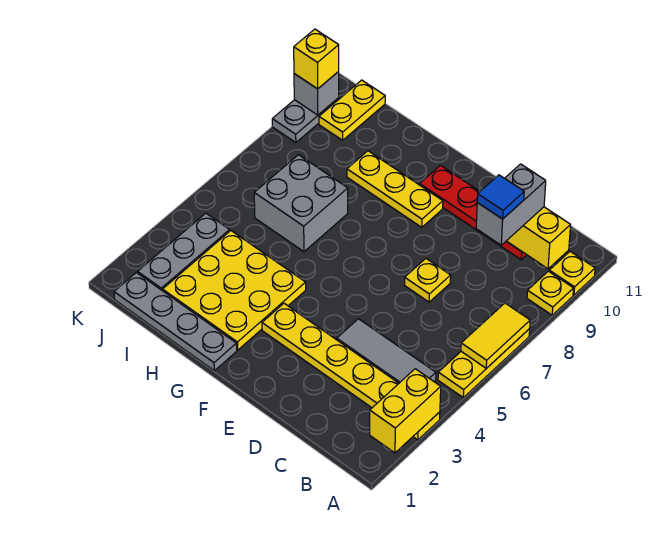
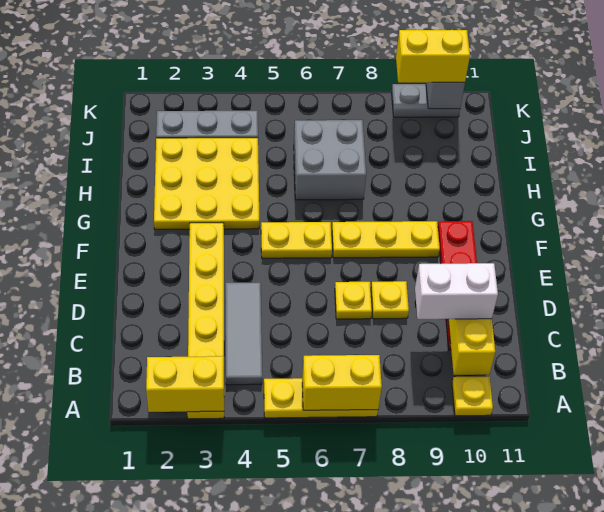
yellow 1x2 tile [461,303,530,368] -> yellow 1x2 brick [302,355,382,410]
yellow 1x1 plate [527,271,574,315] -> yellow 1x1 plate moved to [371,281,409,319]
grey 1x2 brick [476,164,546,245] -> white 1x2 brick [415,263,498,319]
blue 1x1 tile [477,175,524,219] -> none
yellow 1x3 plate [347,151,443,227] -> yellow 1x3 plate turned to [332,221,440,258]
grey 1x4 plate [114,273,237,371] -> none
yellow 1x2 plate [319,80,385,140] -> yellow 1x2 plate moved to [261,222,332,258]
yellow 1x1 brick [294,29,339,89] -> yellow 1x2 brick [396,30,470,83]

